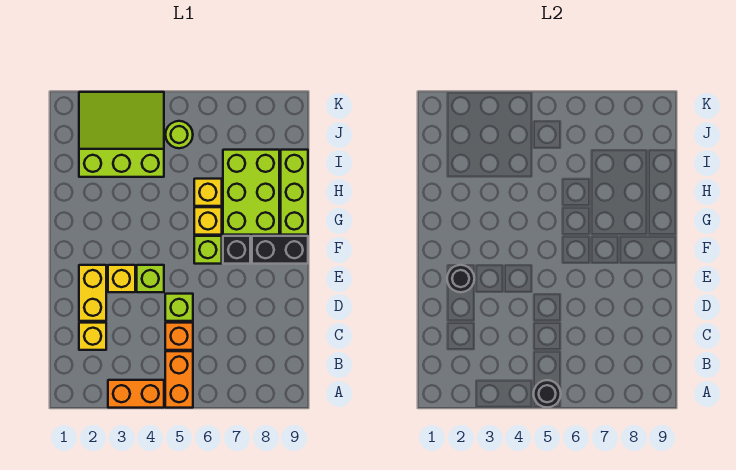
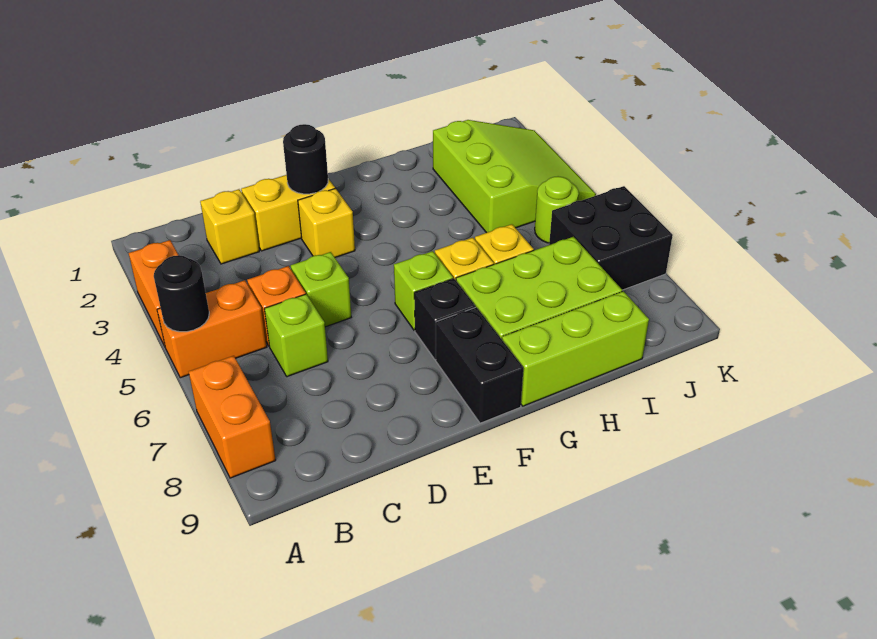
none -> orange 1x2 brick [189,356,276,478]
lime 1x1 brick [137,265,164,292] -> lime 1x1 brick moved to [264,294,328,377]
none -> black 2x2 brick [549,186,673,290]

